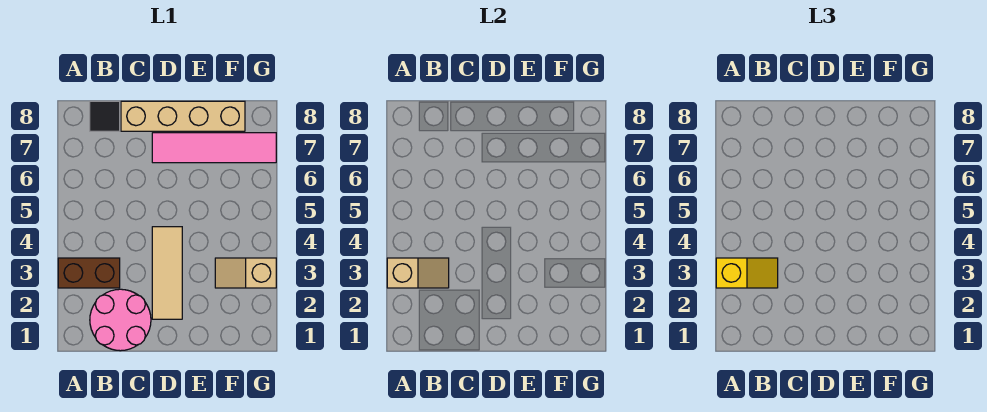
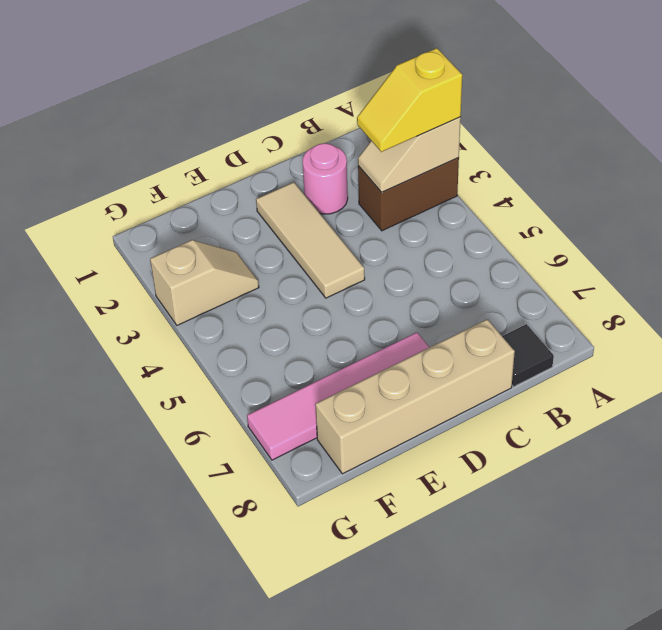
pink 2x2 round brick [90,289,151,351] -> pink 1x1 round brick [303,143,348,214]

